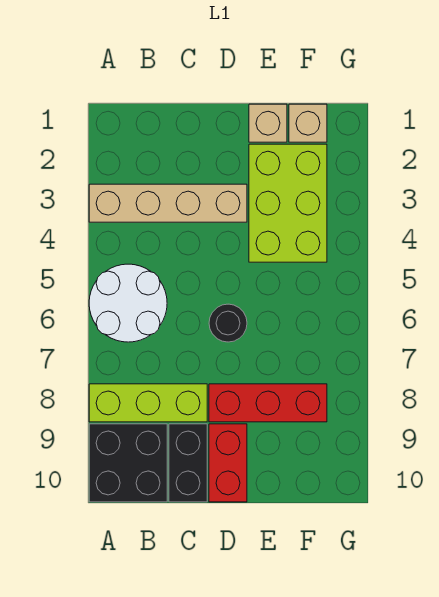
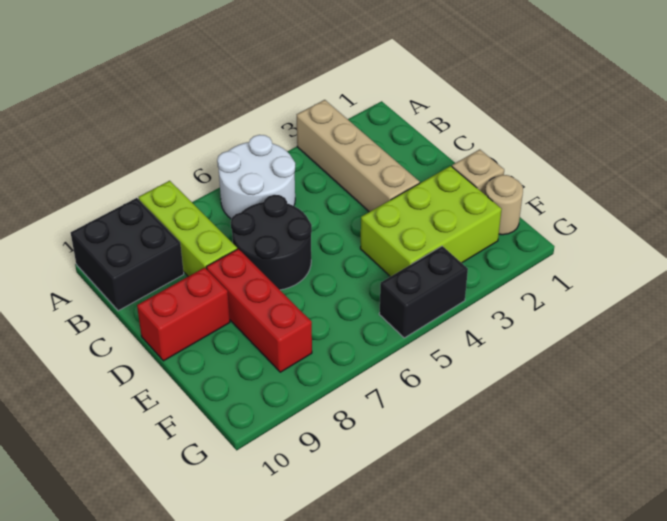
black 1x2 brick [169,424,207,502] -> black 1x2 brick moved to [379,246,468,338]
black 1x1 round brick [209,304,247,342] -> black 2x2 round brick [231,195,312,290]
tan 1x1 brick [289,104,327,142] -> tan 1x1 round brick [485,175,523,235]

